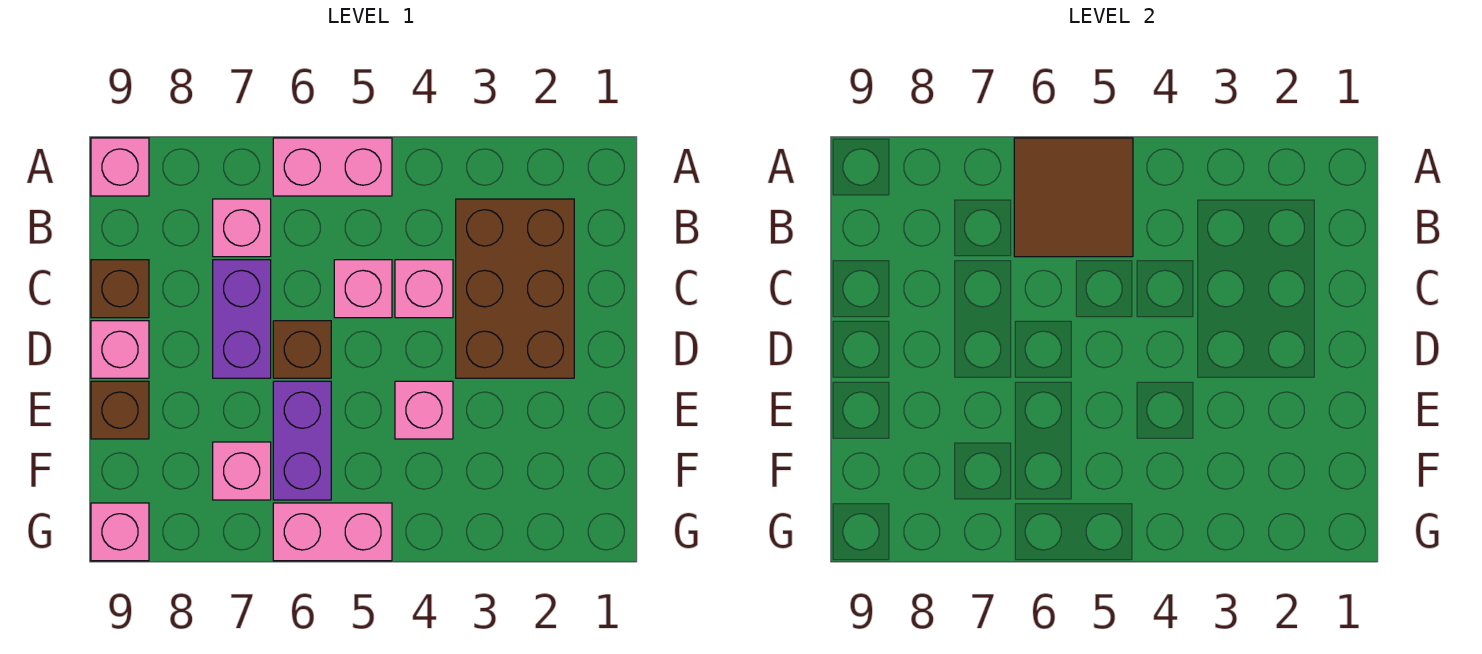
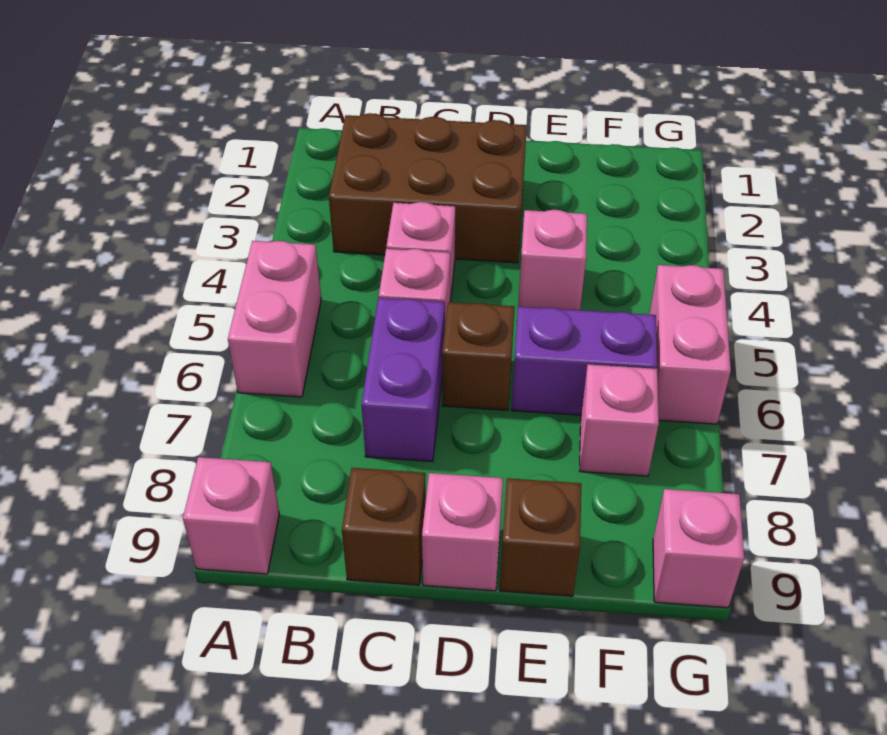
brown 2x2 tile [1014,138,1133,257] -> none
pink 1x1 brick [213,199,271,257] -> none
purple 1x2 brick [213,260,271,378] -> purple 1x2 brick turned to [362,298,445,462]

